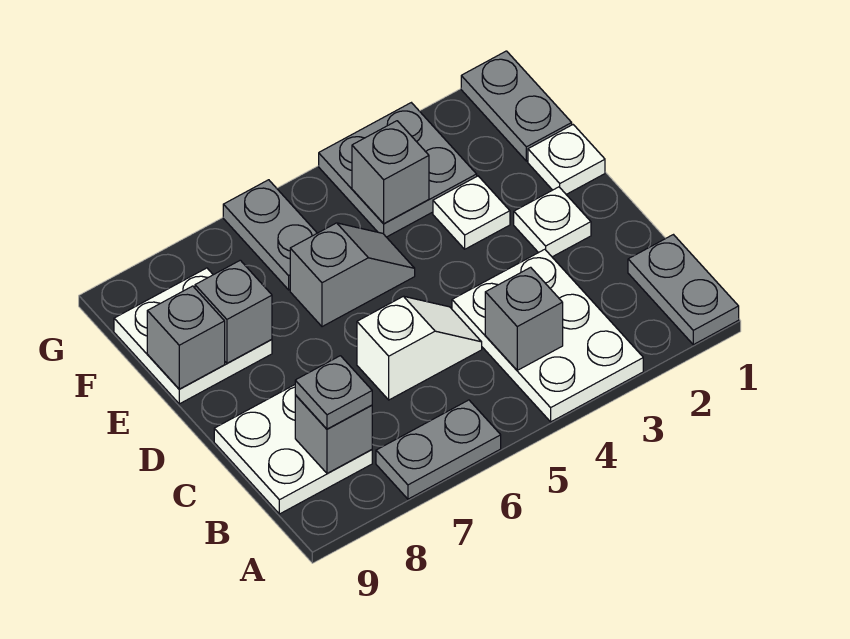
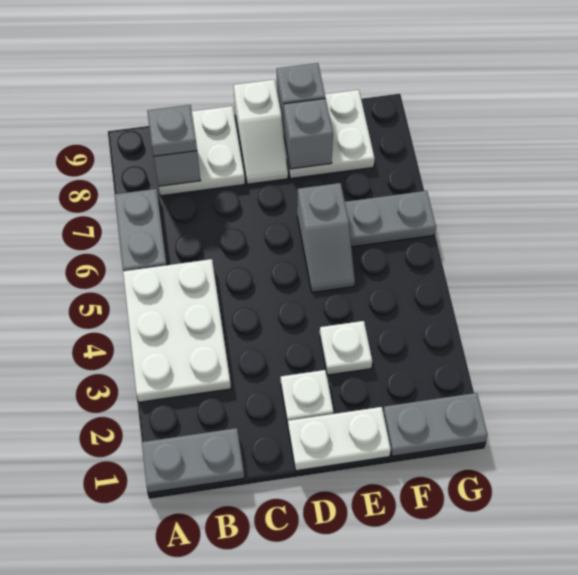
white 2x3 plate [452,249,643,422] -> white 2x3 plate turned to [123,259,231,402]
grey 1x1 brick [485,267,563,370] -> none
white 1x2 slope [357,296,482,400] -> white 1x2 slope moved to [234,80,288,184]
white 1x1 plate [528,125,605,194] -> white 1x2 plate [288,407,391,471]
grey 2x2 plate [319,103,477,237] -> none
grey 1x1 brick [352,121,429,224] -> none

